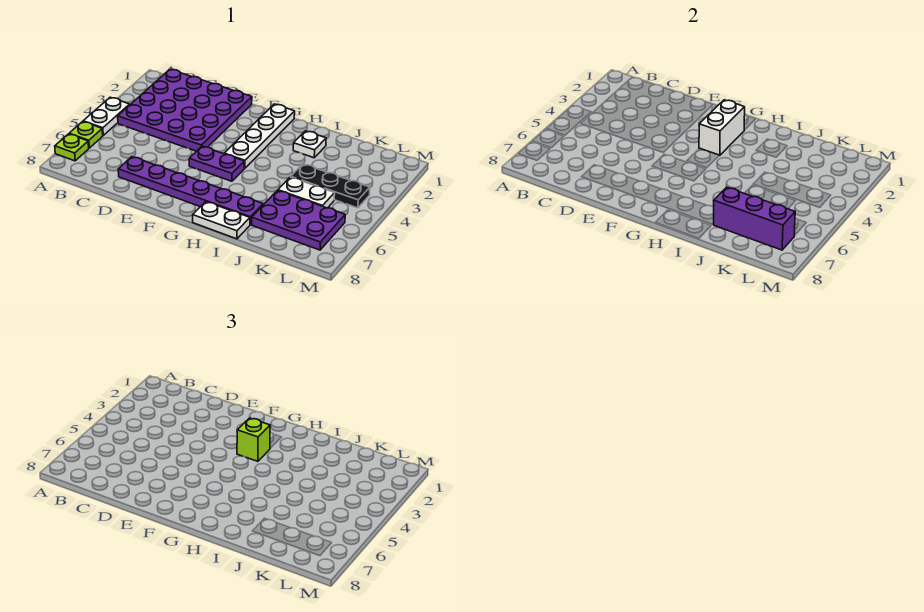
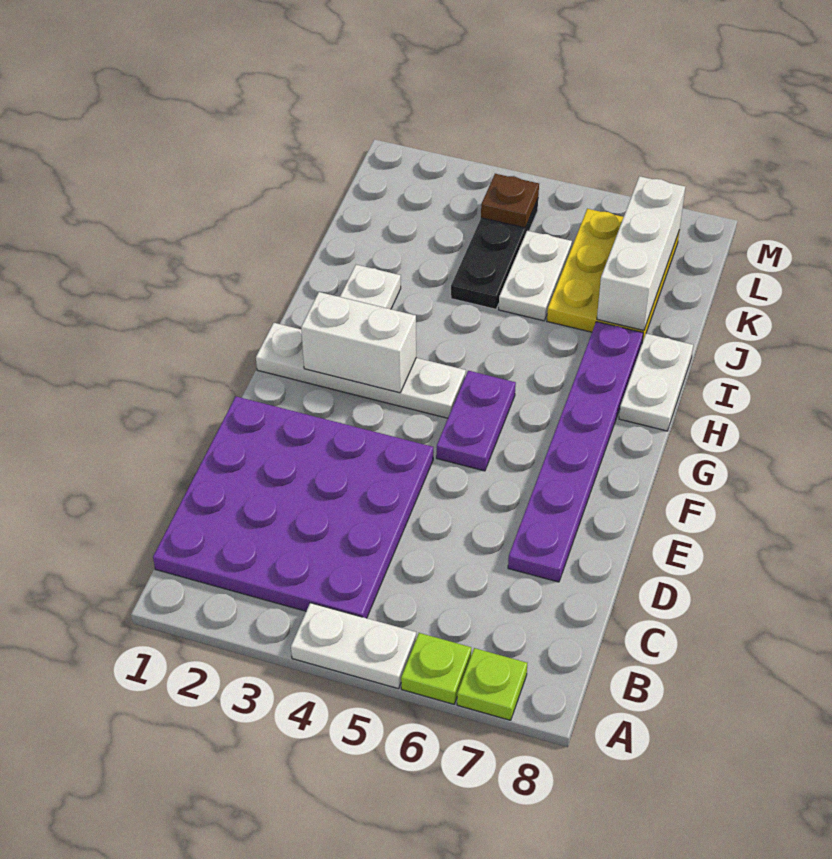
lime 1x1 brick [237,418,270,461] -> none
purple 2x3 plate [252,190,345,250] -> yellow 2x3 plate [547,209,679,343]
purple 1x3 brick [714,187,795,250] -> white 1x3 brick [597,176,685,330]
none -> brown 1x1 plate [481,174,539,228]

